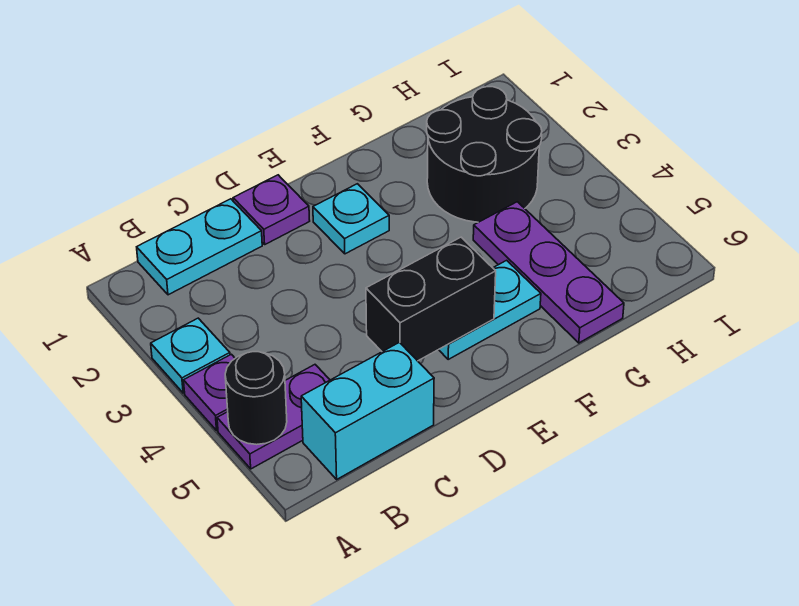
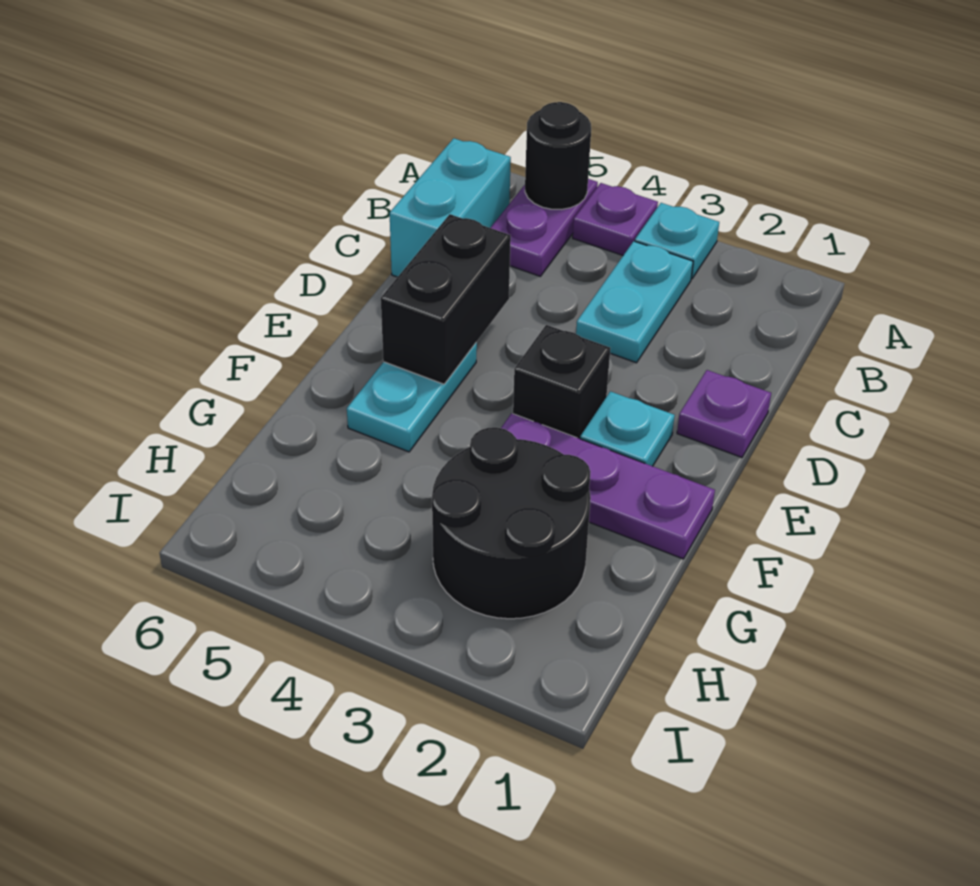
cyan 1x2 plate [137,199,262,295] -> cyan 1x2 plate moved to [576,241,693,363]
none -> black 1x1 brick [513,325,610,439]
purple 1x3 plate [473,202,624,343] -> purple 1x3 plate moved to [501,413,715,559]

